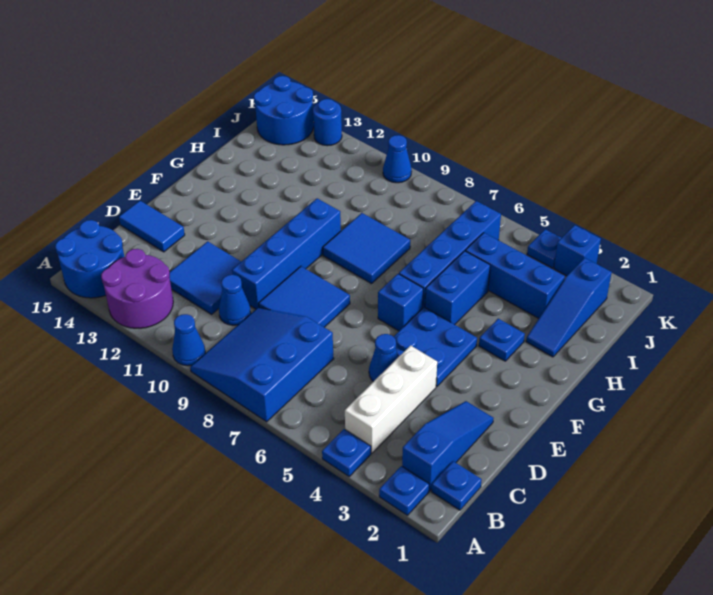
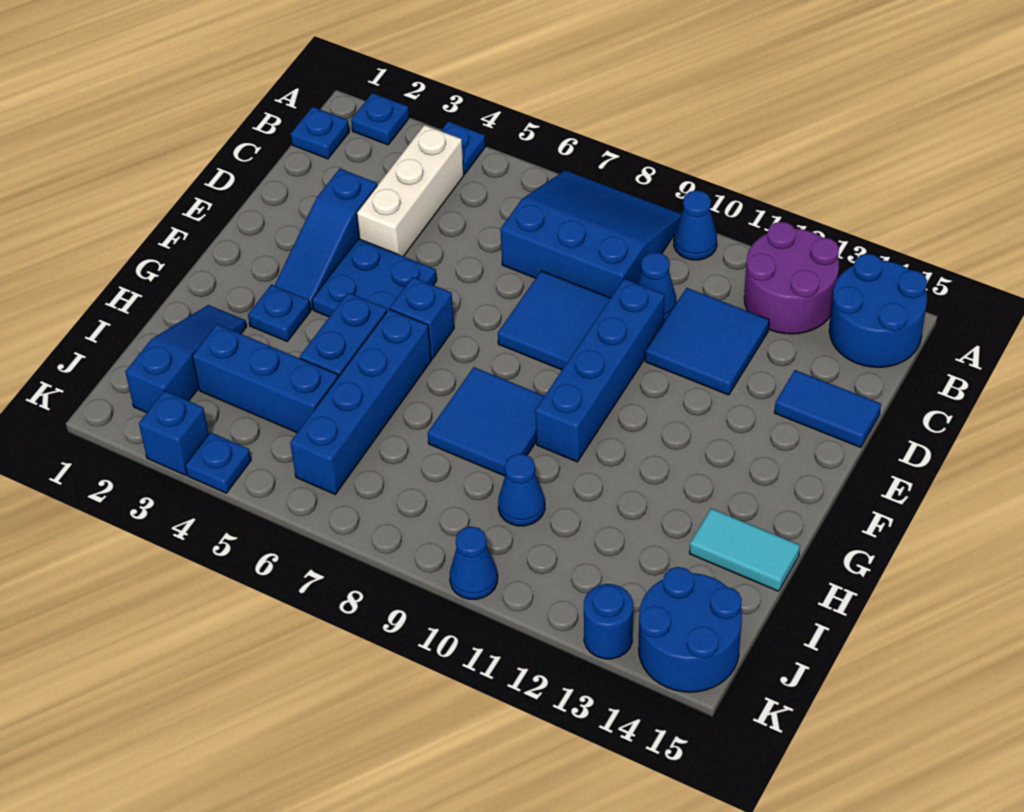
blue 3x3 slope [190,308,334,422] -> blue 3x3 slope turned to [500,170,681,298]
blue 1x3 slope [402,401,494,491] -> blue 1x3 slope moved to [274,169,377,310]
blue 1x1 cone [369,334,398,382] -> blue 1x1 cone moved to [498,454,545,526]
none -> cyan 1x2 tile [690,508,800,591]

